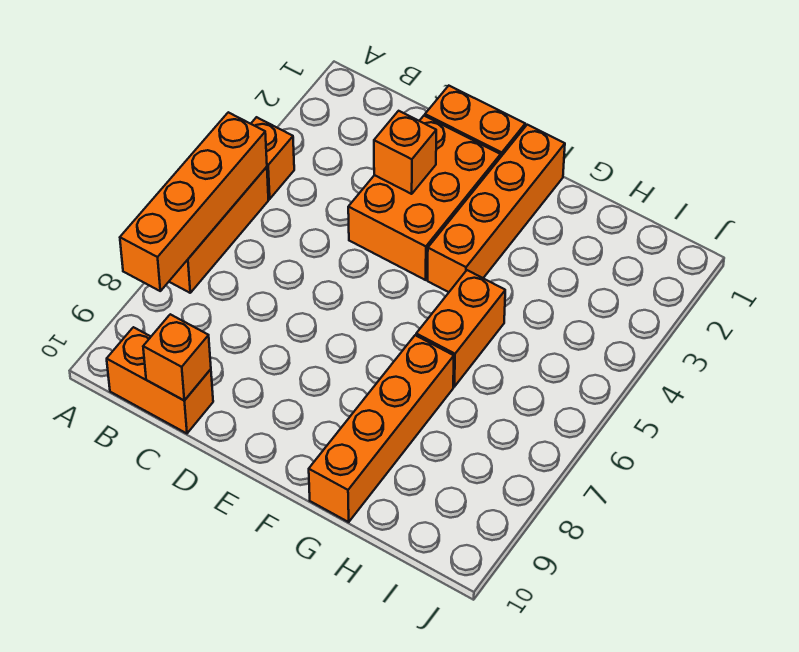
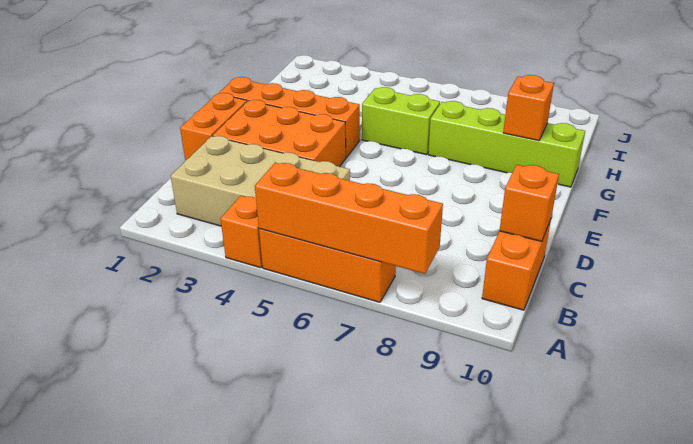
none -> tan 2x4 brick [171,136,350,226]
orange 1x1 brick [374,111,436,194] -> orange 1x1 brick moved to [503,75,554,141]
orange 1x2 brick [416,270,505,387] -> lime 1x2 brick [362,87,440,155]
orange 1x4 brick [309,335,454,522] -> lime 1x4 brick [428,101,585,187]

